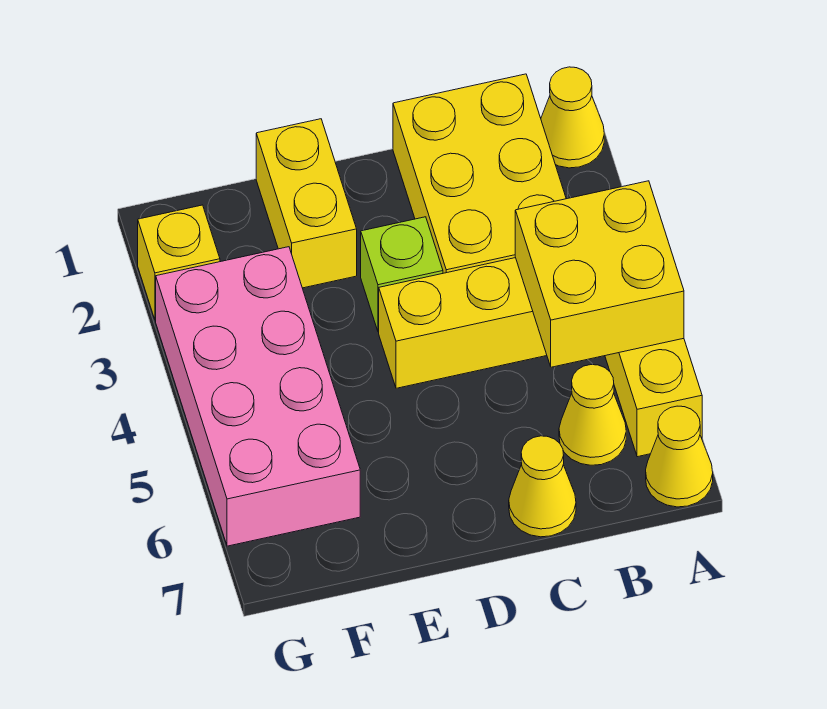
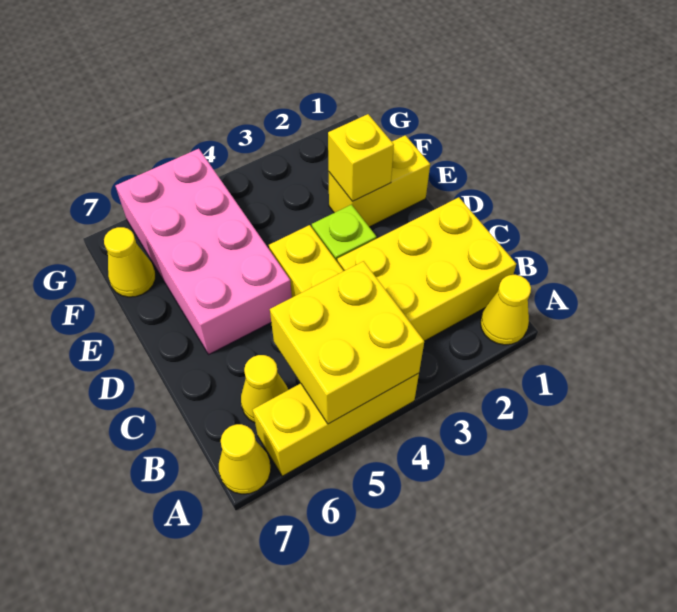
yellow 1x1 cone [509,436,576,537] -> yellow 1x1 cone moved to [104,227,155,297]
pink 2x4 brick [156,247,360,546] -> pink 2x4 brick turned to [116,149,292,354]
yellow 1x1 brick [138,205,220,320] -> yellow 1x1 brick moved to [328,114,394,201]

